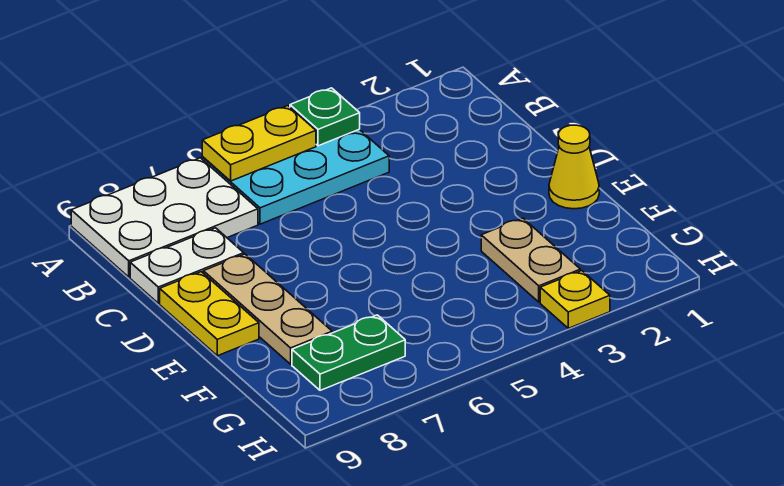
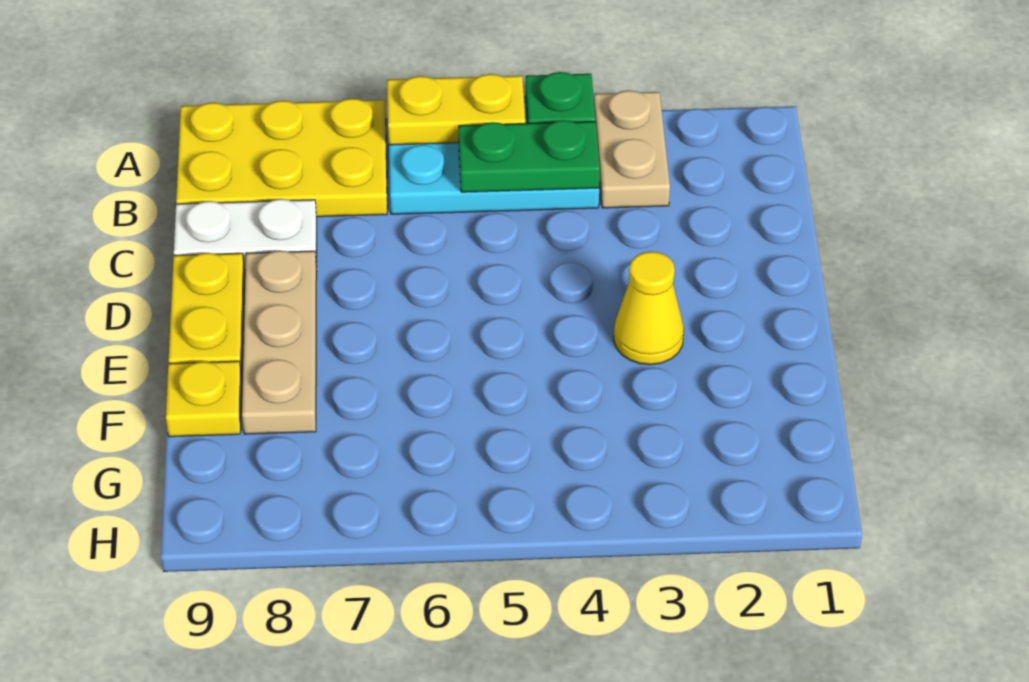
white 2x3 plate [71,158,258,277] -> yellow 2x3 plate [176,99,387,217]
yellow 1x1 cone [549,125,599,209] -> yellow 1x1 cone moved to [614,252,684,365]
tan 1x2 plate [481,218,580,302] -> tan 1x2 plate moved to [594,90,670,208]
green 1x2 plate [292,315,405,390] -> green 1x2 plate moved to [459,120,600,192]
yellow 1x1 plate [540,271,610,328] -> yellow 1x1 plate moved to [166,361,242,437]

